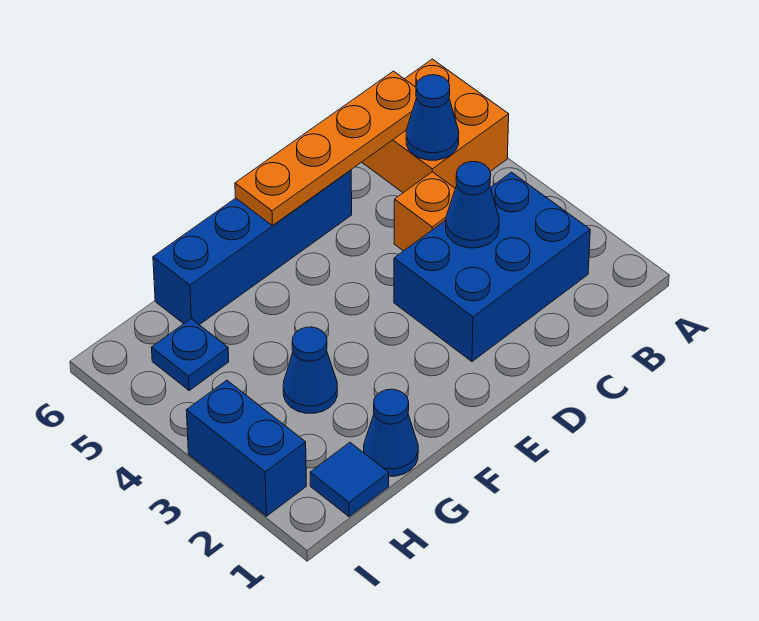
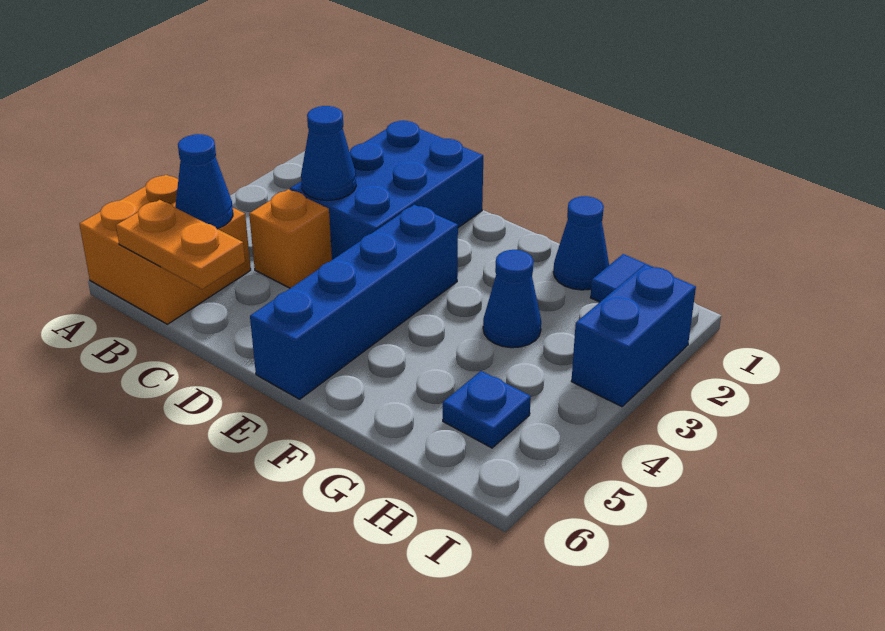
blue 2x3 brick [394,172,590,362] -> blue 2x3 brick turned to [290,121,483,260]
orange 1x4 plate [235,71,416,226] -> orange 1x2 plate [116,200,245,289]
blue 1x4 brick [153,170,352,325] -> blue 1x4 brick turned to [250,205,458,399]

